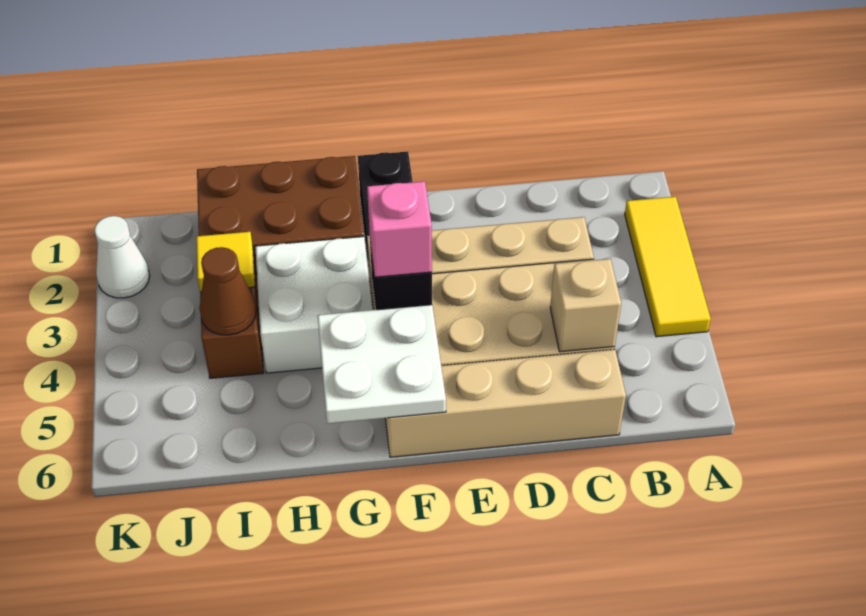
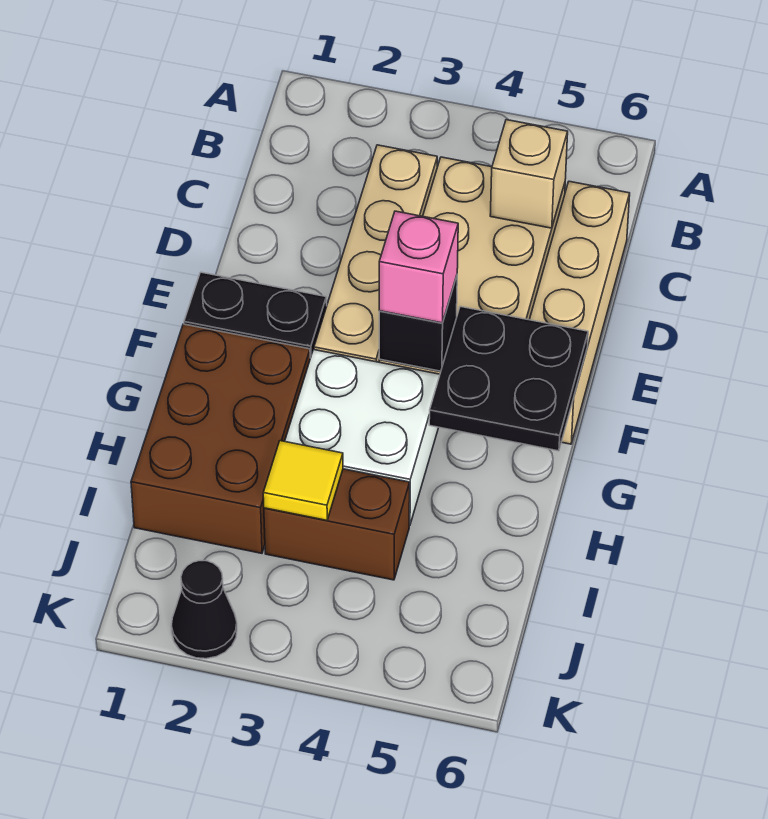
yellow 1x3 tile [625,197,711,337] -> none
white 2x2 plate [318,305,446,424] -> black 2x2 plate [429,307,588,451]
brown 1x1 cone [199,247,256,335] -> none
white 1x1 cone [94,216,150,298] -> black 1x1 cone [171,561,237,659]

